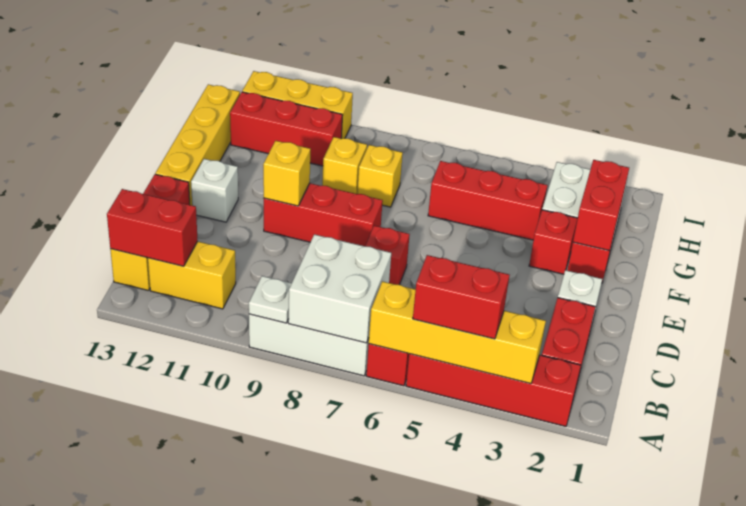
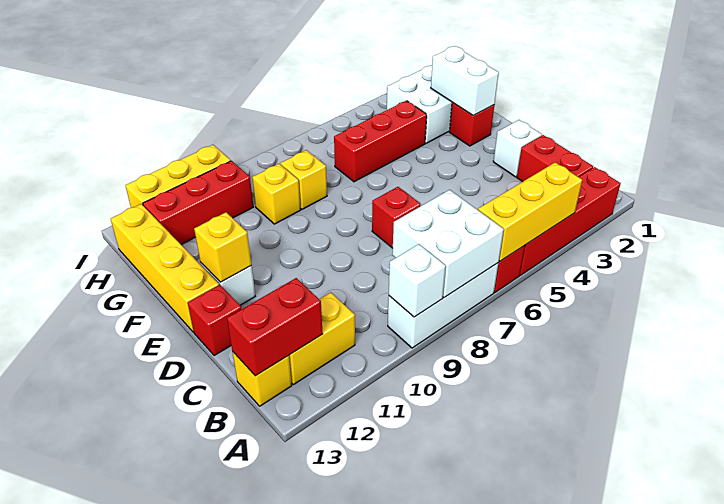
yellow 1x4 brick [369,281,546,384] -> yellow 1x3 brick [478,162,582,261]
red 1x2 brick [413,255,510,339] -> none
white 1x1 plate [249,276,292,323] -> white 1x1 brick [389,244,446,317]
red 1x3 brick [264,183,383,246] -> none
yellow 1x1 brick [263,141,310,206] -> yellow 1x1 brick moved to [194,212,251,282]
red 1x2 brick [573,160,629,251] -> white 1x2 brick [431,46,499,116]
red 1x1 brick [529,210,578,274] -> none

